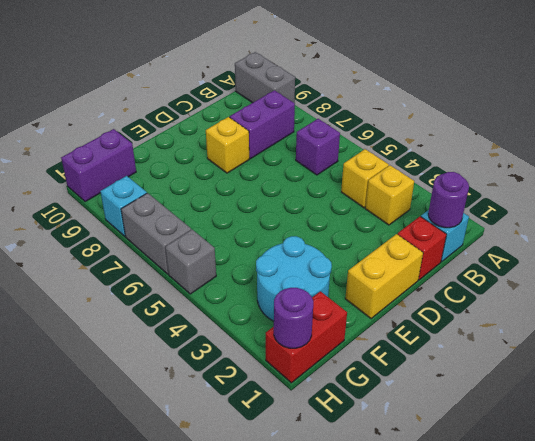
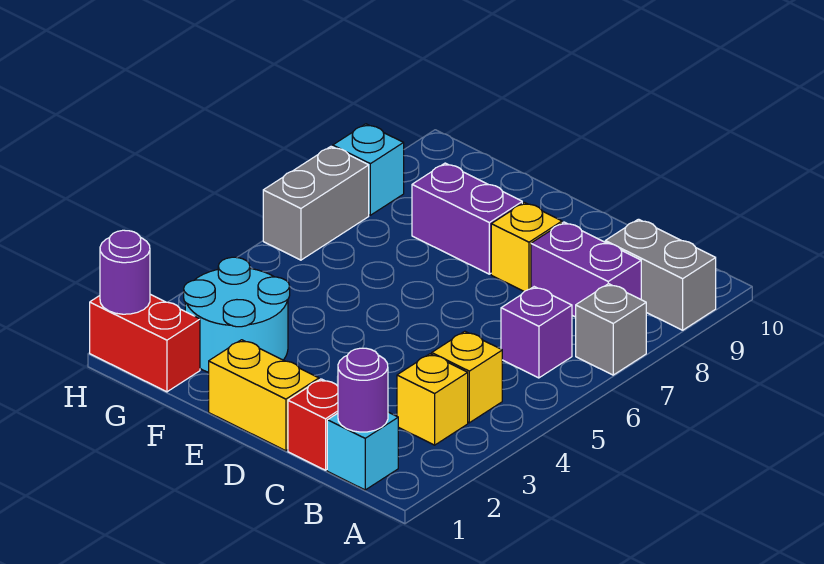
grey 1x2 brick [235,52,295,103] -> grey 1x2 brick turned to [605,219,716,330]
purple 1x2 brick [61,129,136,202] -> purple 1x2 brick moved to [412,163,522,274]
grey 1x1 brick [165,230,216,294] -> grey 1x1 brick moved to [576,284,646,375]

